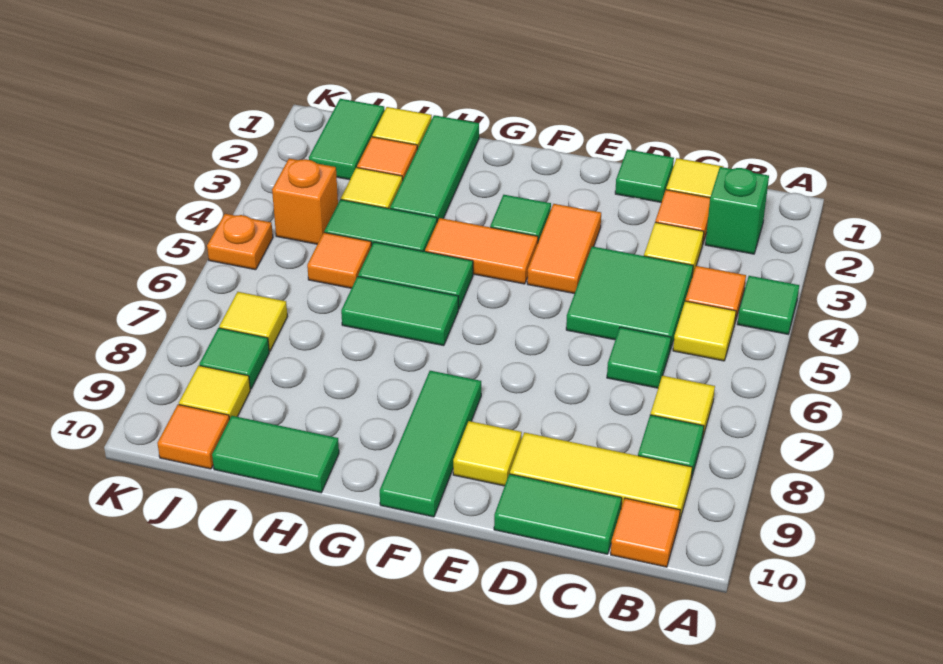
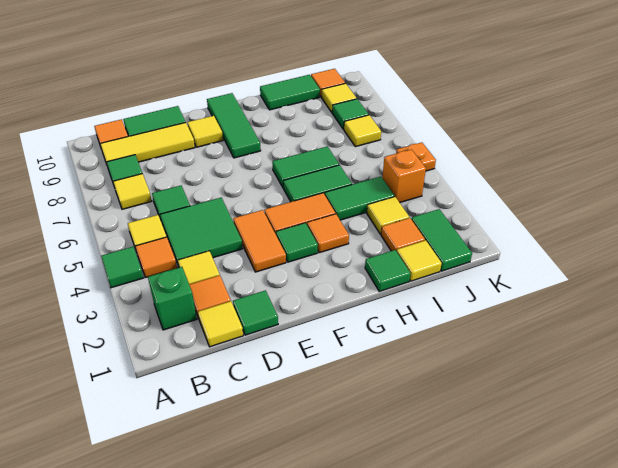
green 1x3 tile [390,115,479,222] -> green 1x1 tile [365,250,410,291]
orange 1x1 tile [307,232,372,288] -> orange 1x1 tile moved to [307,214,349,253]

